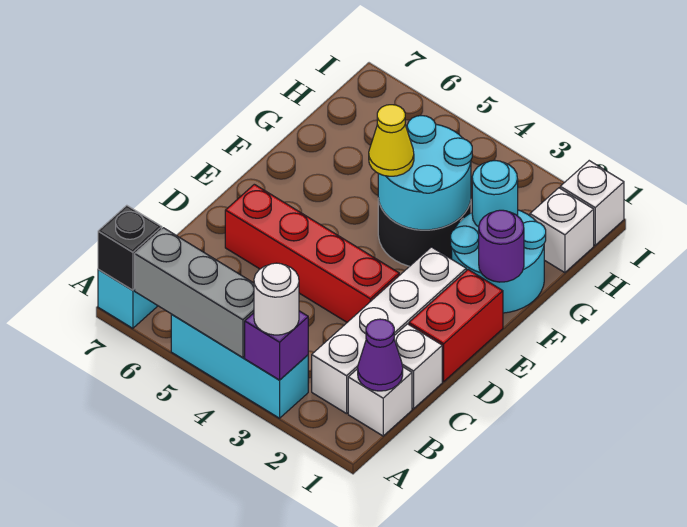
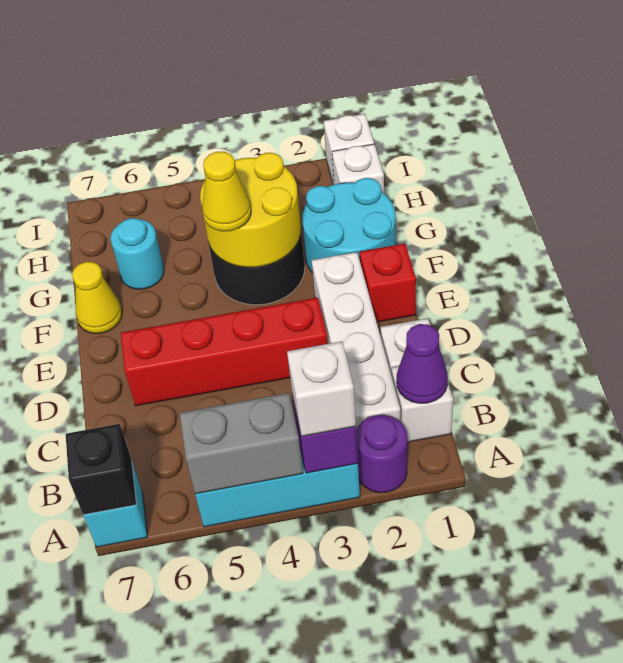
white 1x1 round brick [254,263,299,335] -> white 1x1 brick [287,341,356,436]
grey 1x3 brick [135,228,254,358] -> grey 1x2 brick [180,393,303,494]
red 1x2 brick [409,270,503,381] -> red 1x1 brick [360,244,416,322]
purple 1x1 round brick [479,210,524,282] -> purple 1x1 round brick moved to [356,415,407,493]
cyan 2x2 round brick [378,116,472,230] -> yellow 2x2 round brick [200,153,301,267]
none -> yellow 1x1 cone [72,262,122,334]
cyan 1x1 round brick [472,161,518,227] -> cyan 1x1 round brick moved to [110,218,164,289]

